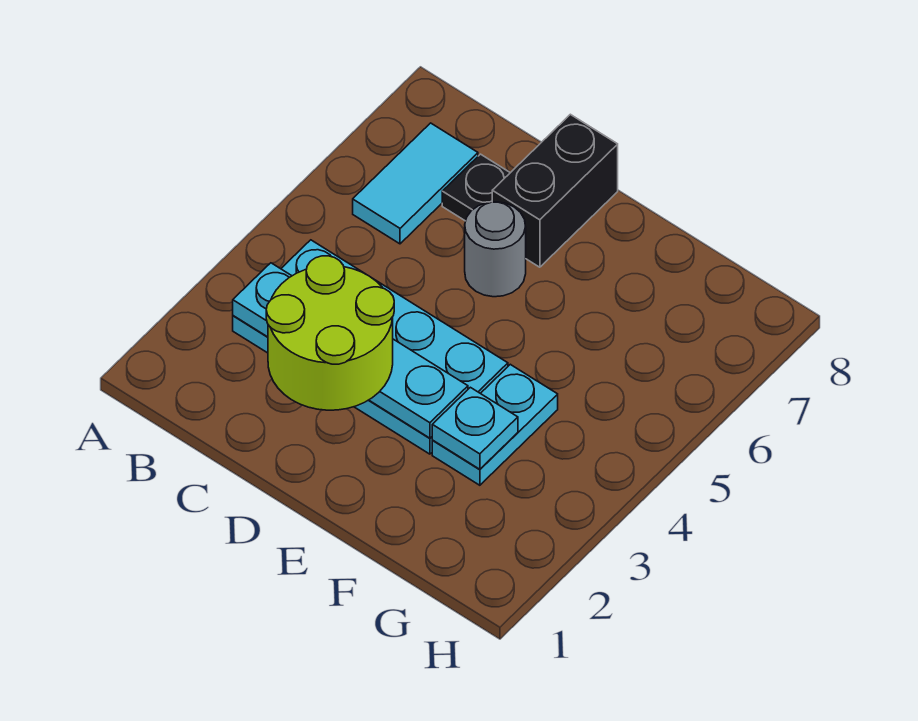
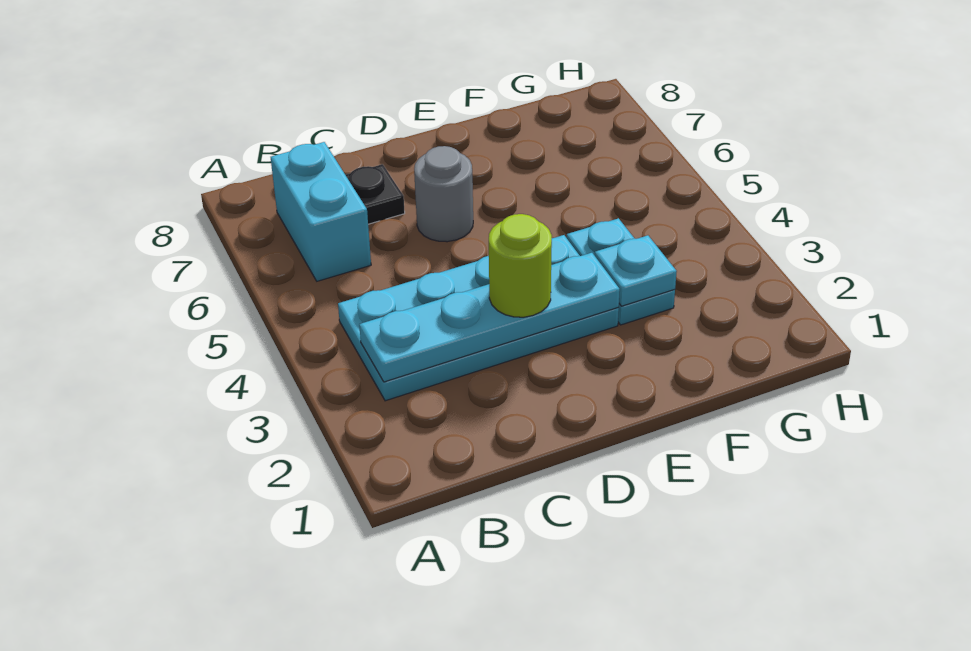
cyan 1x2 tile [353,123,478,244] -> cyan 1x2 brick [271,142,371,281]
lime 2x2 round brick [266,256,394,410] -> lime 1x1 round brick [489,214,552,317]
black 1x2 brick [492,114,618,267] -> none

